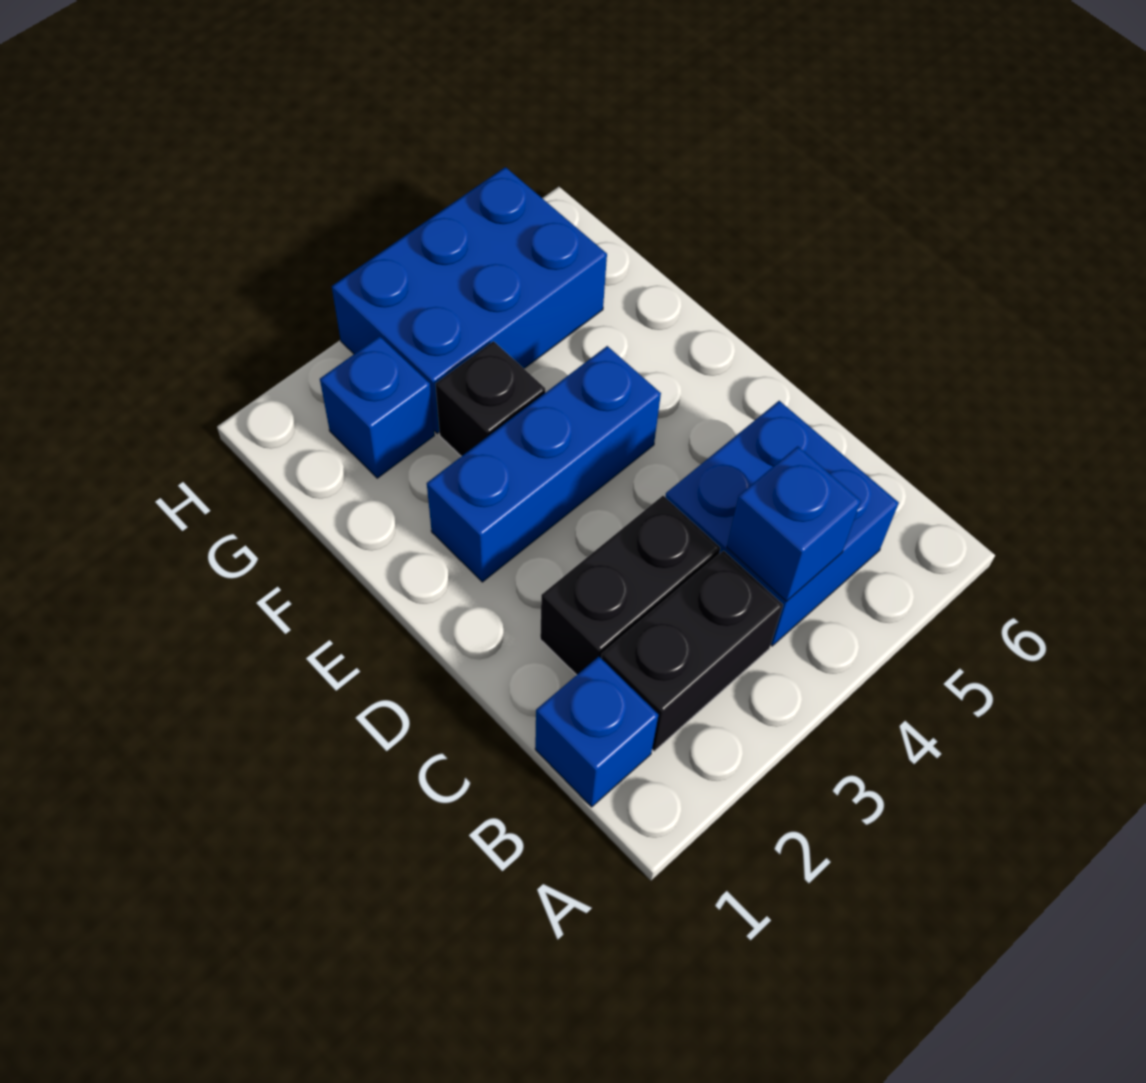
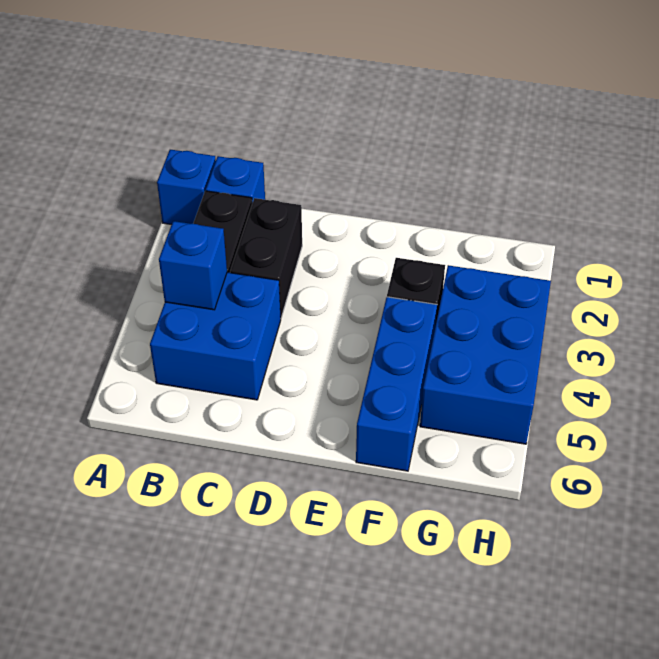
blue 1x3 brick [427,346,661,582] -> blue 1x3 brick moved to [356,297,437,471]
blue 1x1 brick [320,336,434,478] -> blue 1x1 brick moved to [157,150,216,225]

